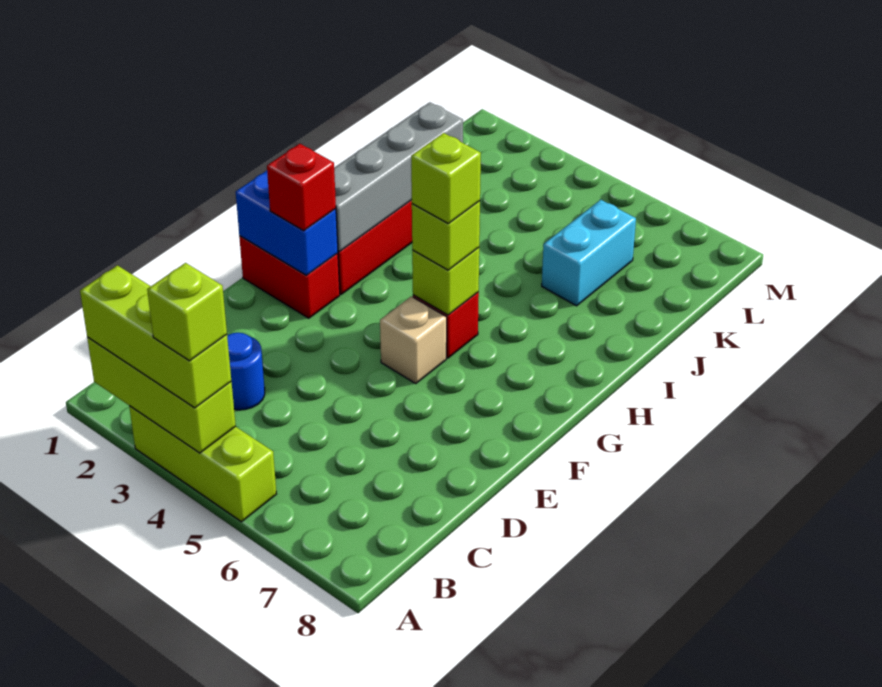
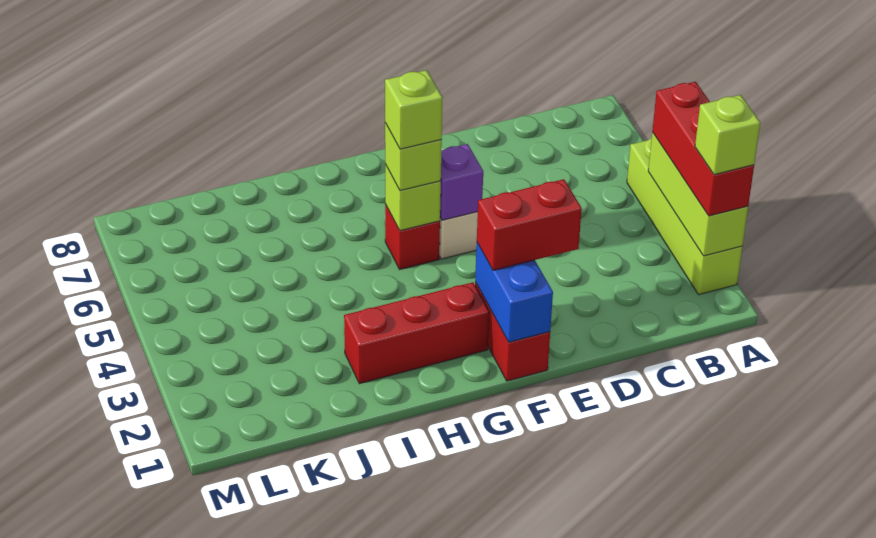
lime 1x3 brick [80,265,231,408] -> red 1x3 brick [652,82,754,216]
lime 1x3 brick [129,406,276,522] -> lime 1x4 brick [627,138,742,295]
lime 1x1 brick [147,263,227,361] -> lime 1x1 brick moved to [695,95,760,175]
blue 1x1 round brick [227,333,265,410] -> none
red 1x1 brick [267,144,336,231] -> red 1x2 brick [477,179,582,270]
none -> purple 1x1 brick [440,144,483,220]
grey 1x4 brick [334,102,463,251] -> none
cyan 1x2 brick [542,200,636,306] -> none

